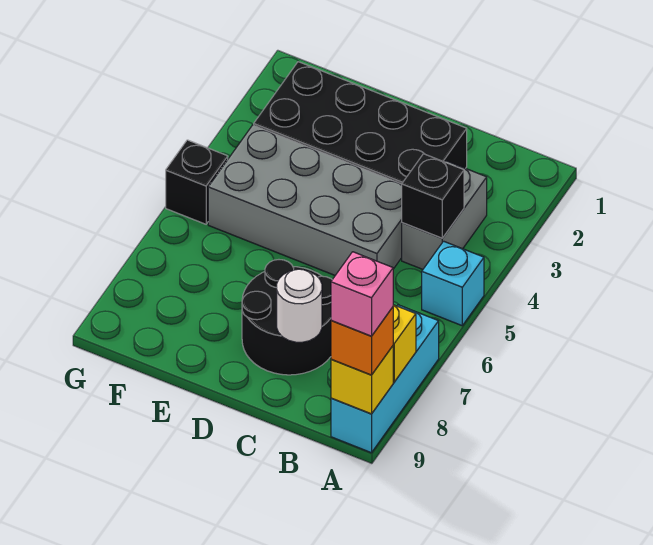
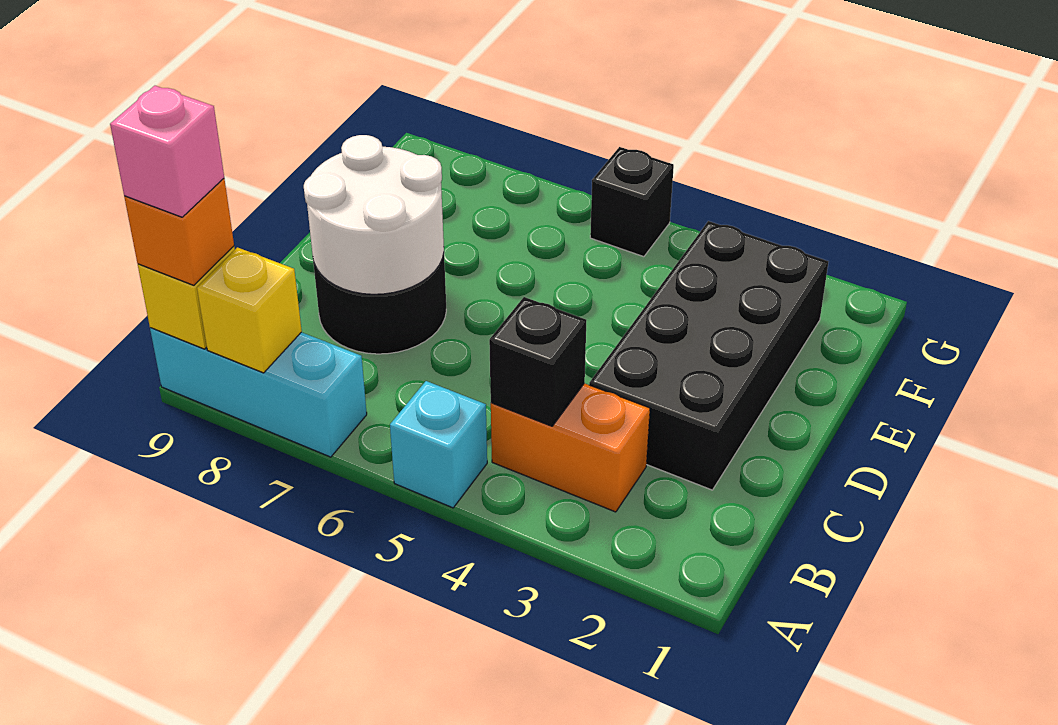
grey 1x2 brick [402,161,487,269] -> orange 1x2 brick [491,383,650,512]
grey 2x4 brick [208,125,402,275] -> none
white 1x1 round brick [277,269,322,342] -> white 2x2 round brick [304,135,444,294]

